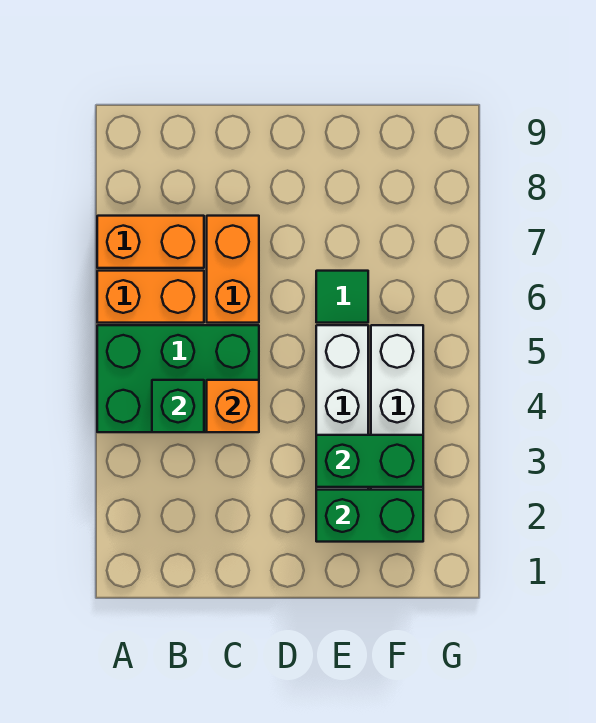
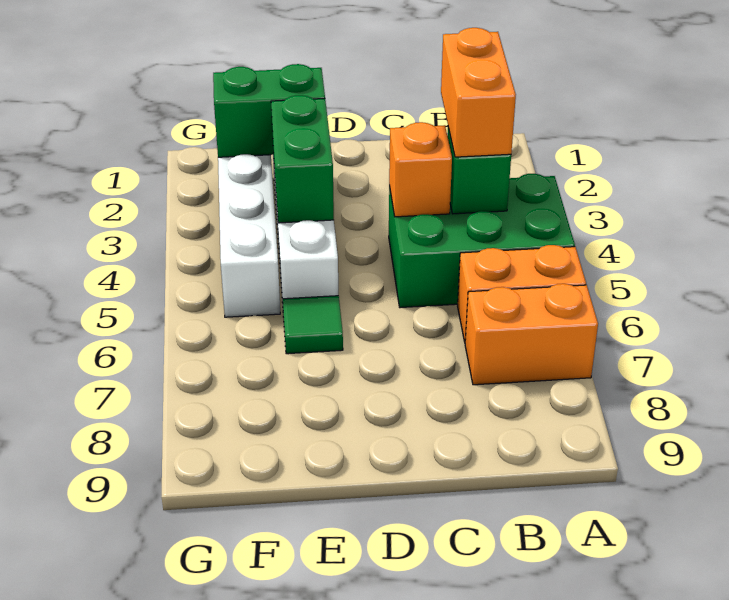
orange 1x2 brick [207,216,259,323] -> orange 1x2 brick moved to [441,28,516,157]
green 1x2 brick [316,435,423,487] -> green 1x2 brick turned to [271,95,334,223]

